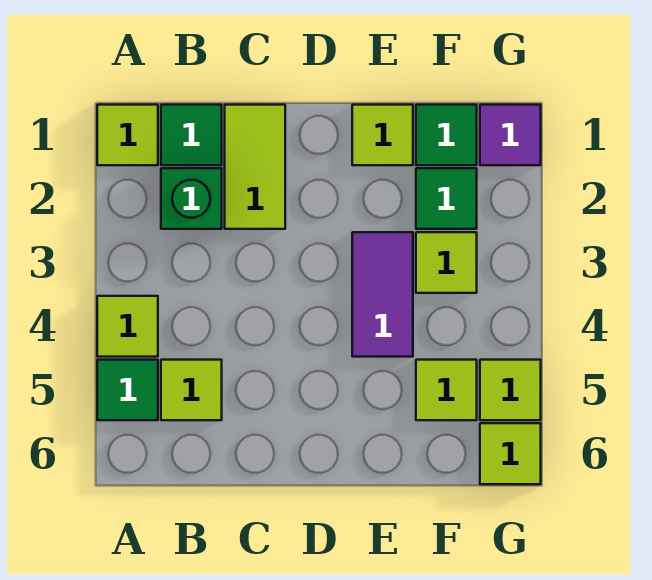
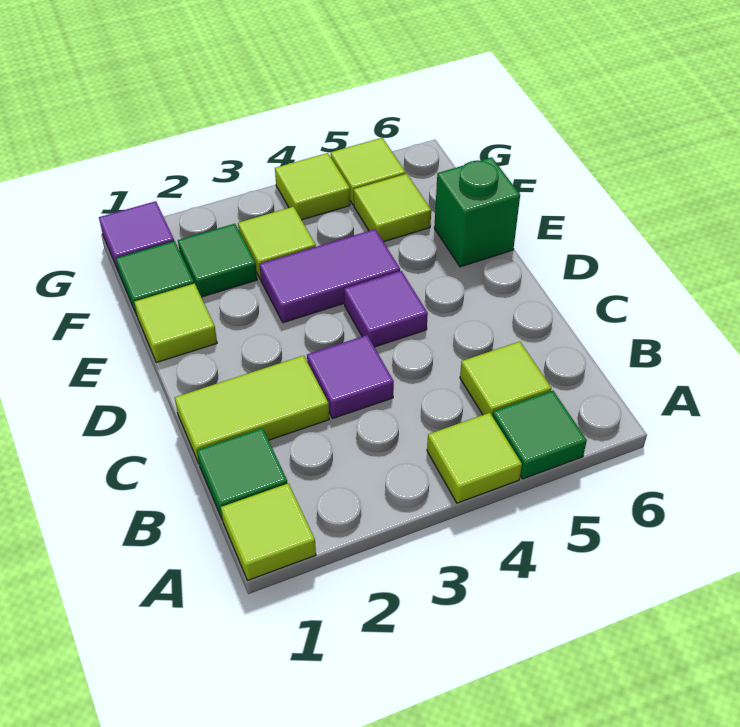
green 1x1 brick [161,168,222,229] -> green 1x1 brick moved to [434,157,520,267]
none -> purple 1x1 tile [307,335,394,419]
none -> purple 1x1 tile [344,271,428,347]
lime 1x1 tile [480,423,541,484] -> lime 1x1 tile moved to [275,153,350,220]

